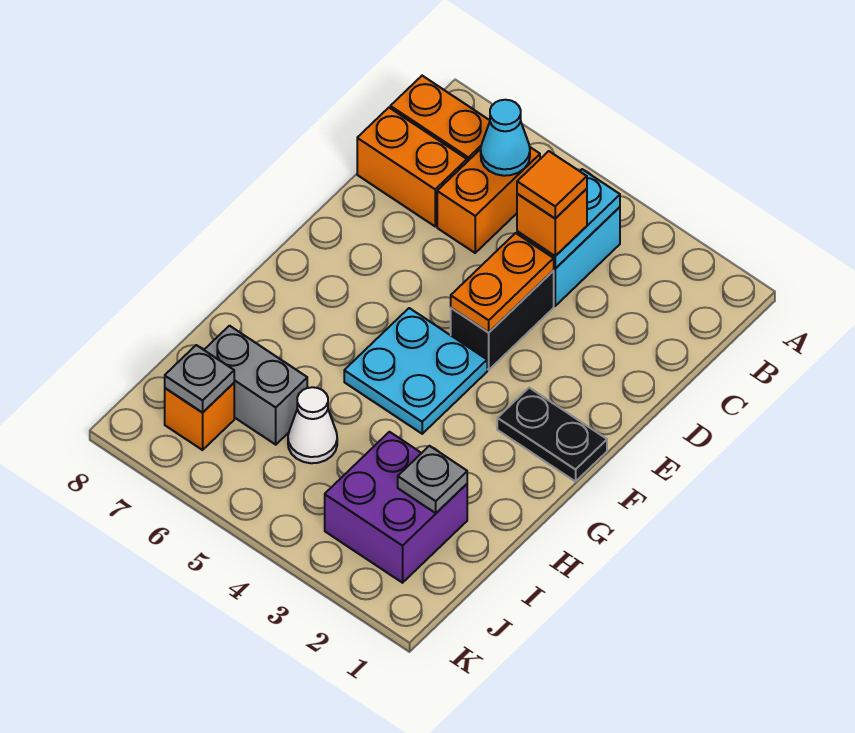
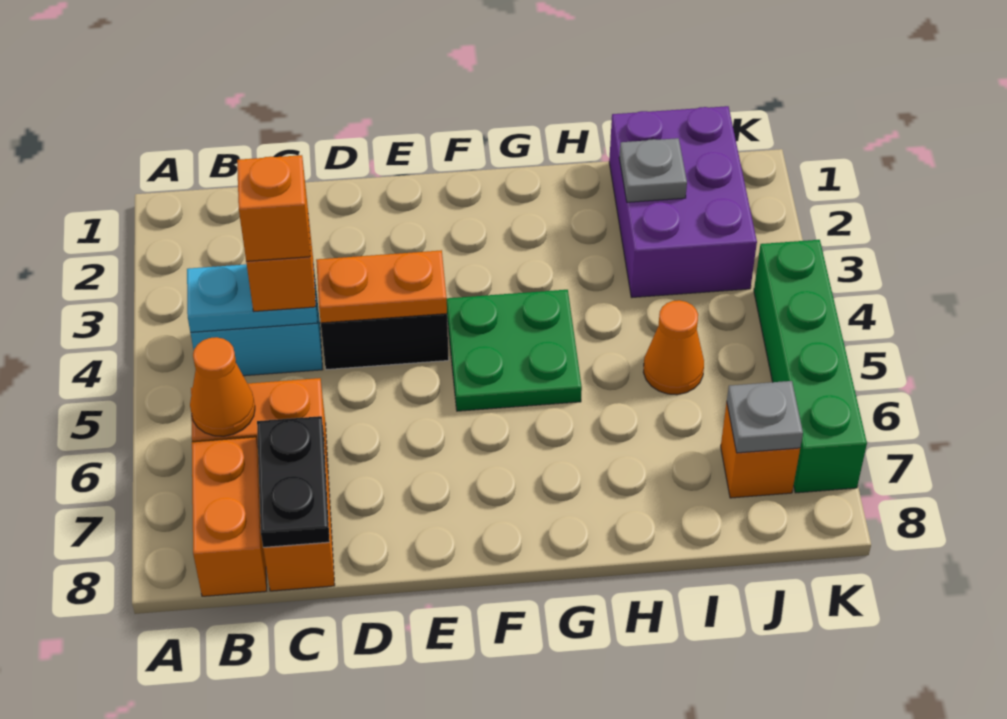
cyan 1x1 cone [481,100,530,176] -> orange 1x1 cone [190,337,255,436]
orange 1x1 tile [517,151,587,218] -> orange 1x1 brick [237,155,310,261]
black 1x2 plate [497,388,607,482] -> black 1x2 plate moved to [257,416,330,547]
cyan 2x2 plate [344,308,487,434] -> green 2x2 plate [447,290,582,411]
purple 2x2 brick [325,432,467,583] -> purple 2x3 brick [609,106,757,297]
white 1x1 cone [288,387,337,463] -> orange 1x1 cone [643,300,704,395]
grey 1x2 brick [204,326,307,445] -> none
none -> green 1x4 brick [754,240,867,493]

